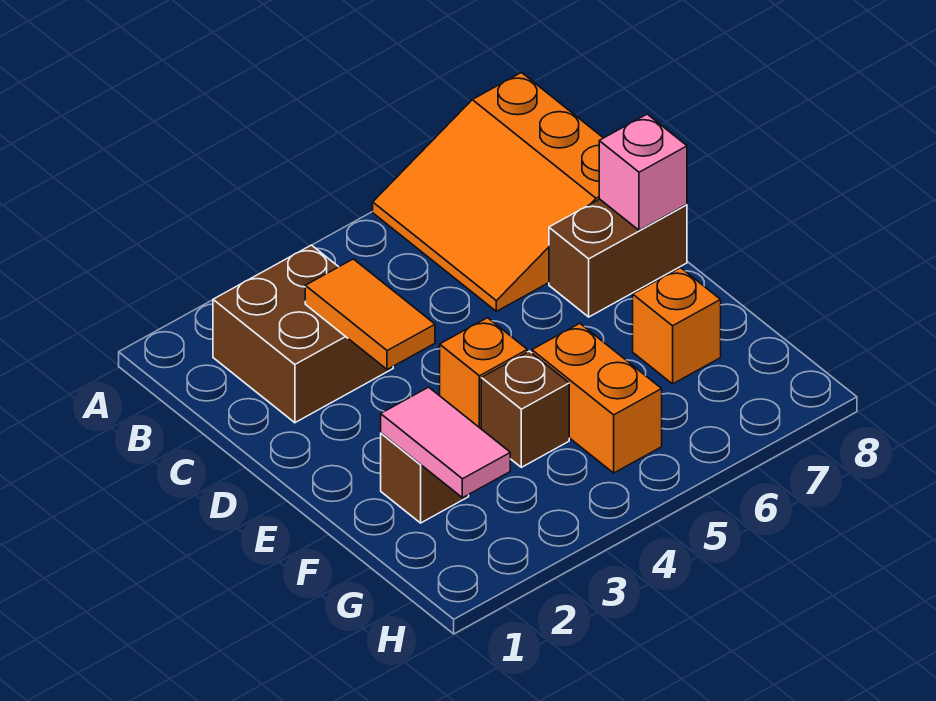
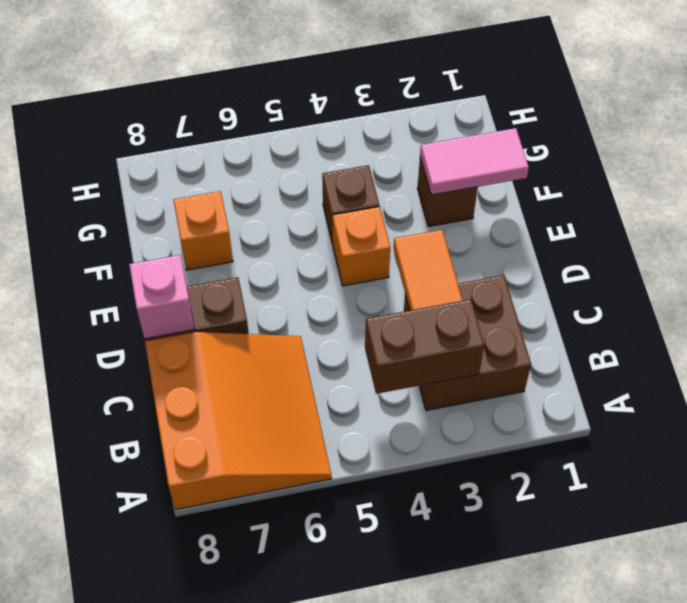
none -> brown 1x2 brick [365,299,484,394]
pink 1x2 tile [381,387,510,498] -> pink 1x2 tile turned to [420,128,529,195]
orange 1x2 brick [532,323,662,473] -> none

